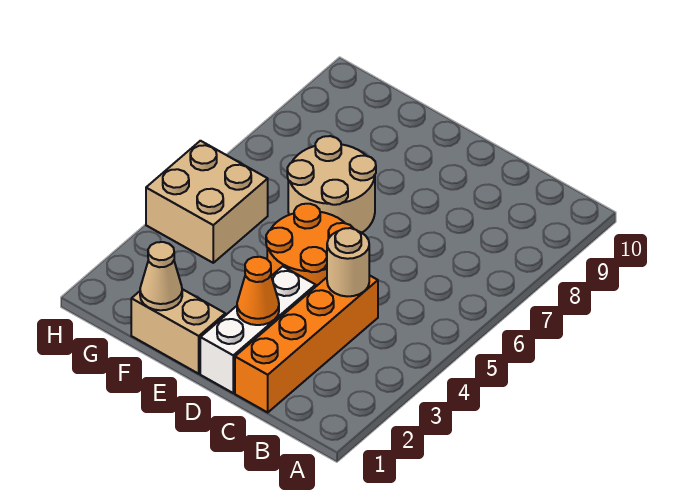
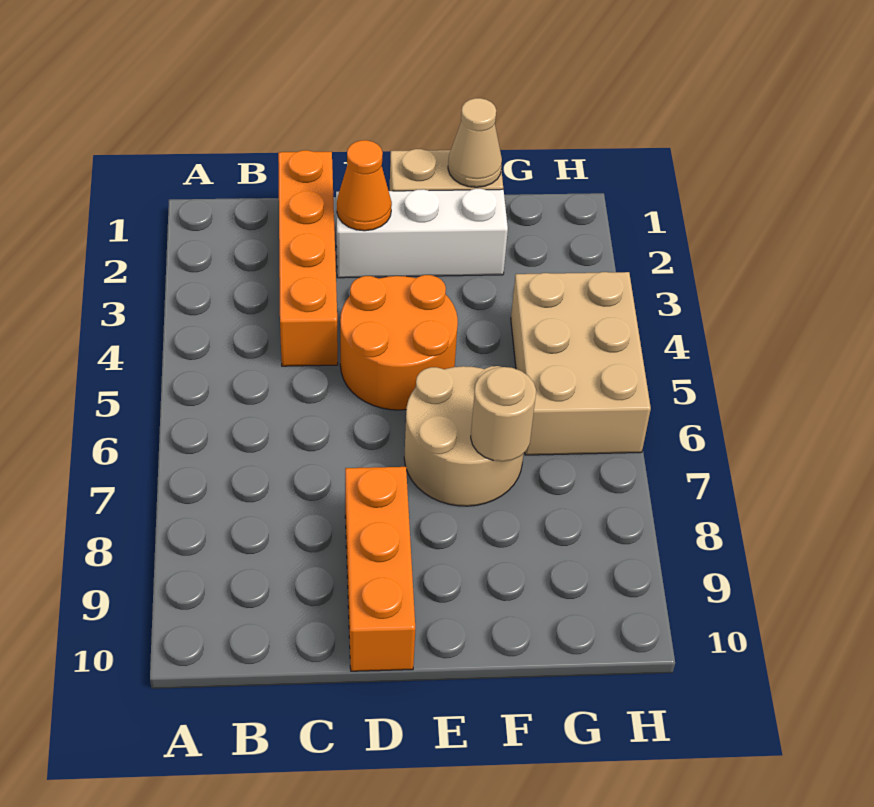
tan 1x1 round brick [327,228,369,296] -> tan 1x1 round brick moved to [471,367,536,462]
white 1x3 brick [200,266,316,393] -> white 1x3 brick turned to [336,189,508,278]
none -> orange 1x3 brick [345,467,415,671]
tan 2x2 brick [146,141,268,263] -> tan 2x3 brick [511,272,651,455]

